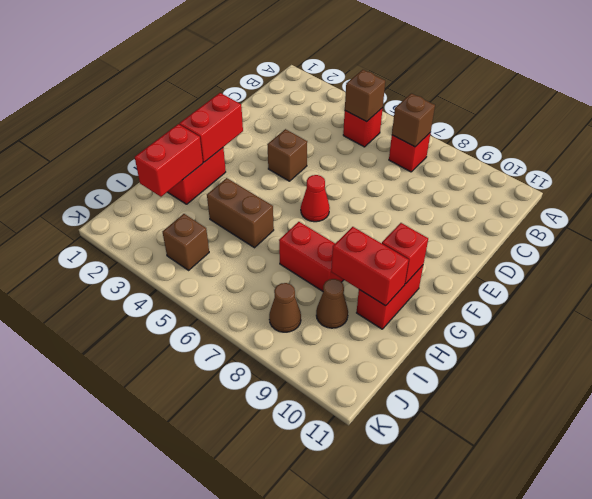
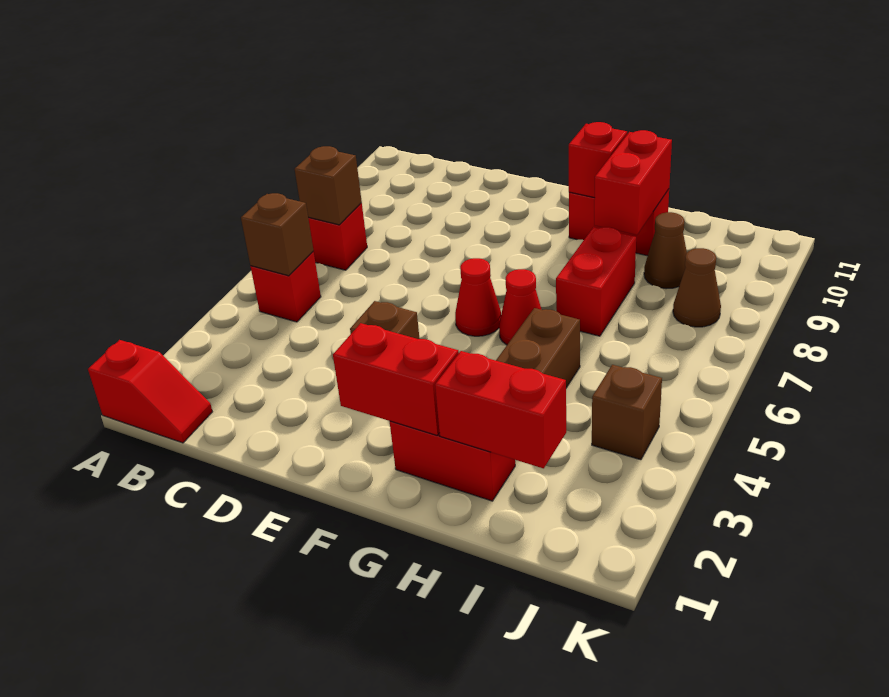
none -> red 1x2 slope [88,340,212,443]
none -> red 1x1 cone [499,269,542,345]

